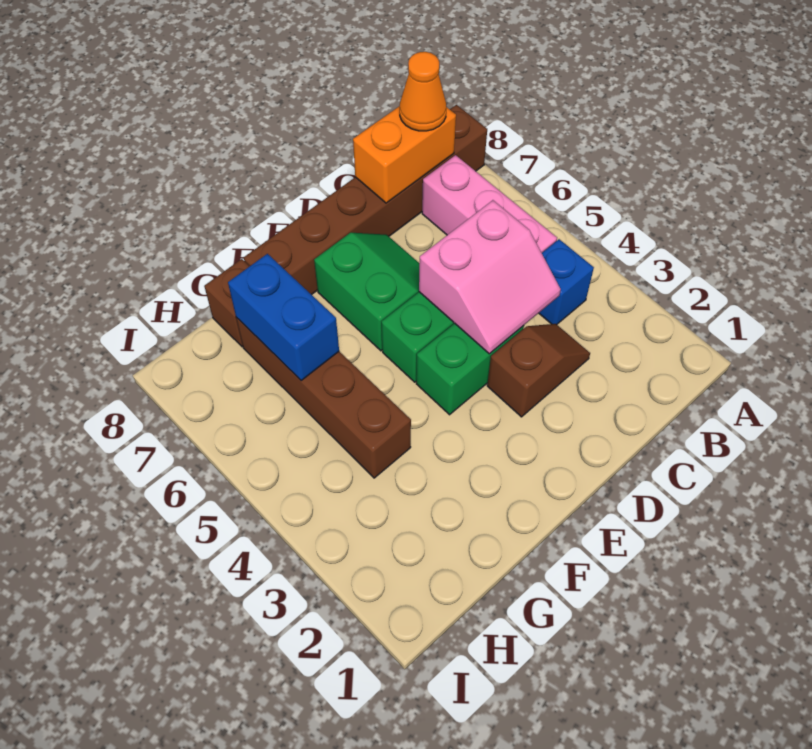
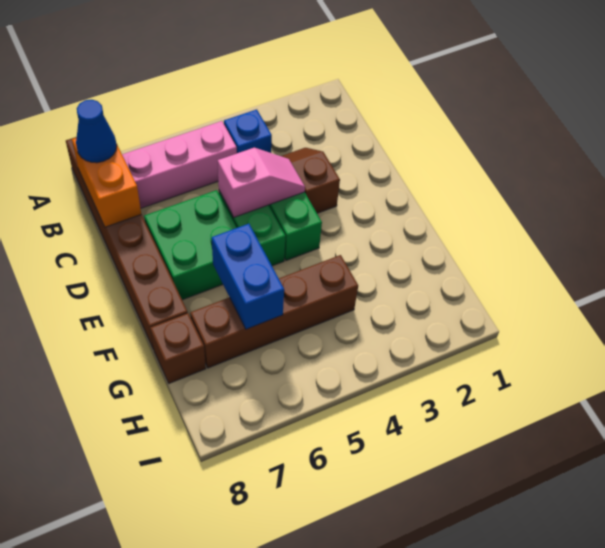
orange 1x1 cone [400,52,446,131] -> blue 1x1 cone [76,100,117,163]
pink 2x2 slope [419,200,561,354] -> pink 1x2 slope [218,148,305,217]
green 2x2 slope [314,233,419,351] -> green 2x2 brick [144,190,237,300]
blue 1x2 brick [228,254,339,380] -> blue 1x2 brick turned to [212,224,284,329]

